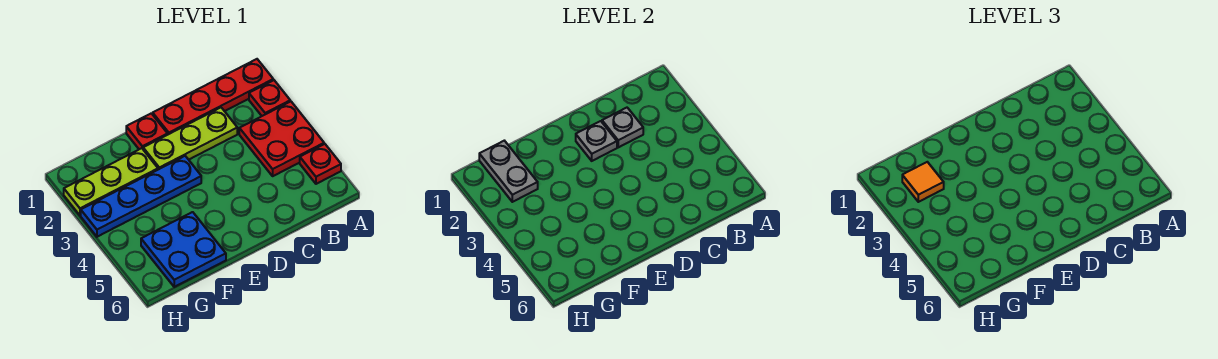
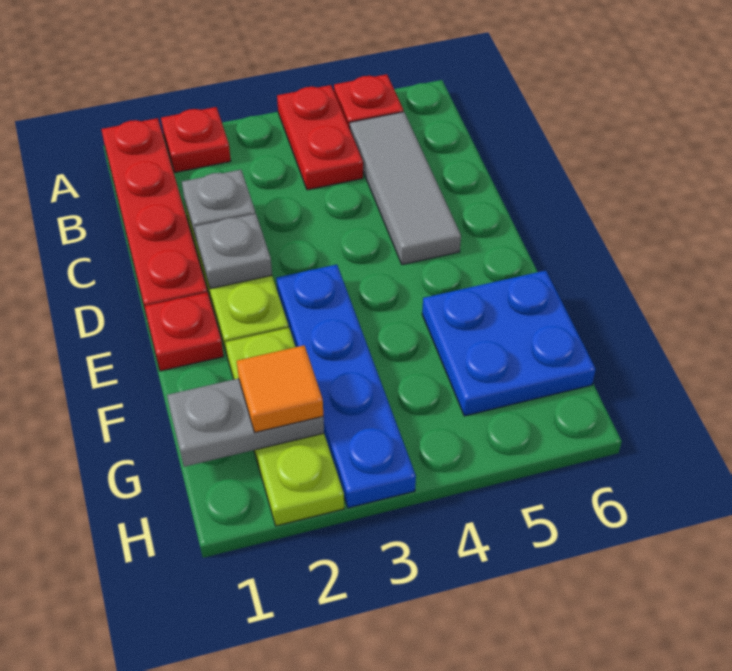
red 2x2 plate [239,101,324,176] -> red 1x2 plate [277,85,363,190]
none -> grey 1x3 tile [350,112,461,265]

